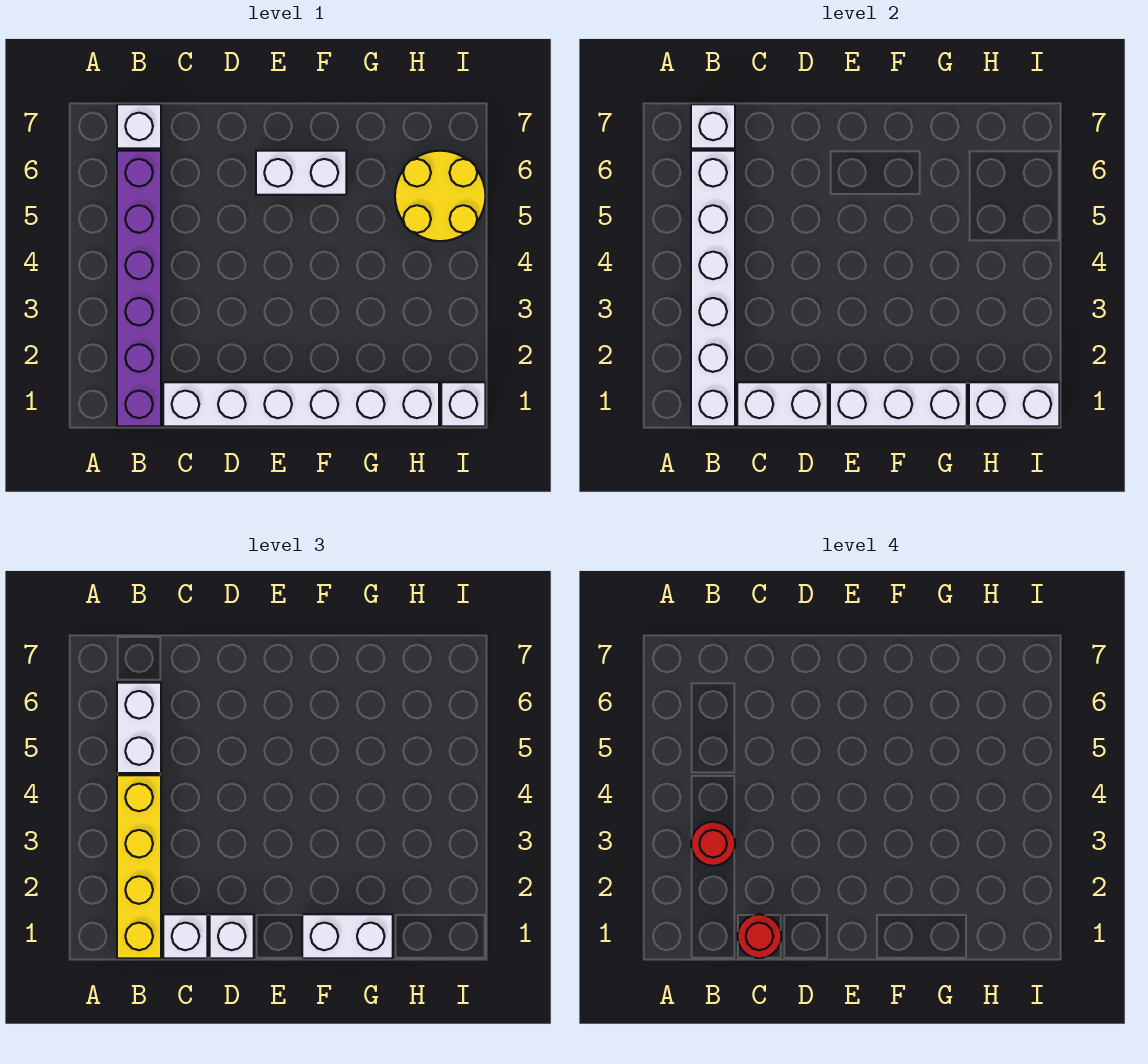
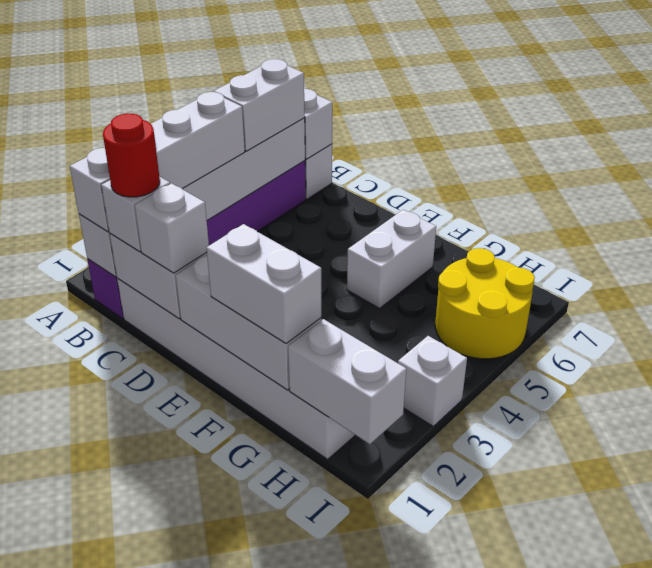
yellow 1x4 brick [117,775,161,958] -> white 1x4 brick [70,92,245,232]
red 1x1 round brick [691,822,735,866] -> none
white 1x2 brick [256,151,346,195] -> white 1x2 brick turned to [347,210,436,308]
white 1x1 brick [441,382,485,426] -> white 1x1 brick moved to [398,336,467,426]

